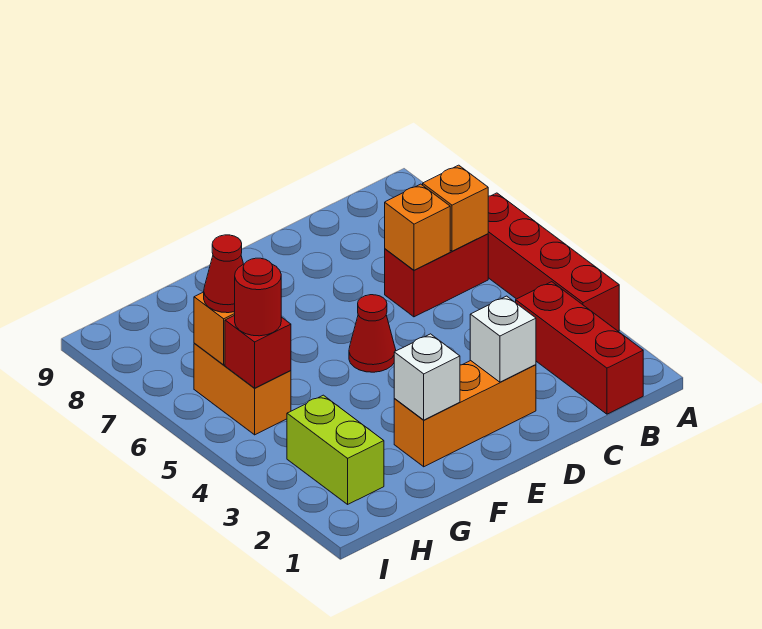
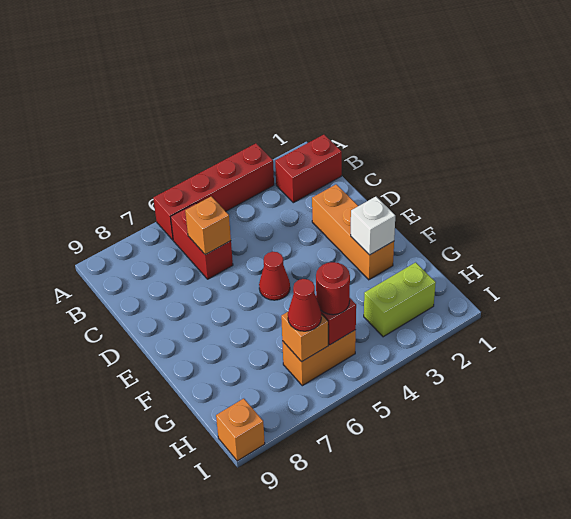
red 1x3 brick [516,282,643,414] -> red 1x2 brick [275,135,342,203]
orange 1x1 brick [423,165,488,251] -> orange 1x1 brick moved to [216,399,265,461]
white 1x1 brick [470,296,536,382] -> none

